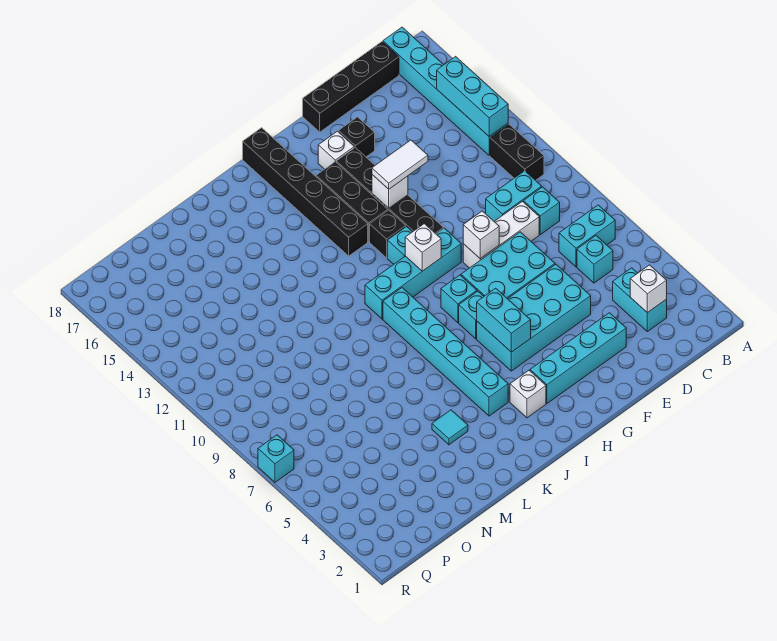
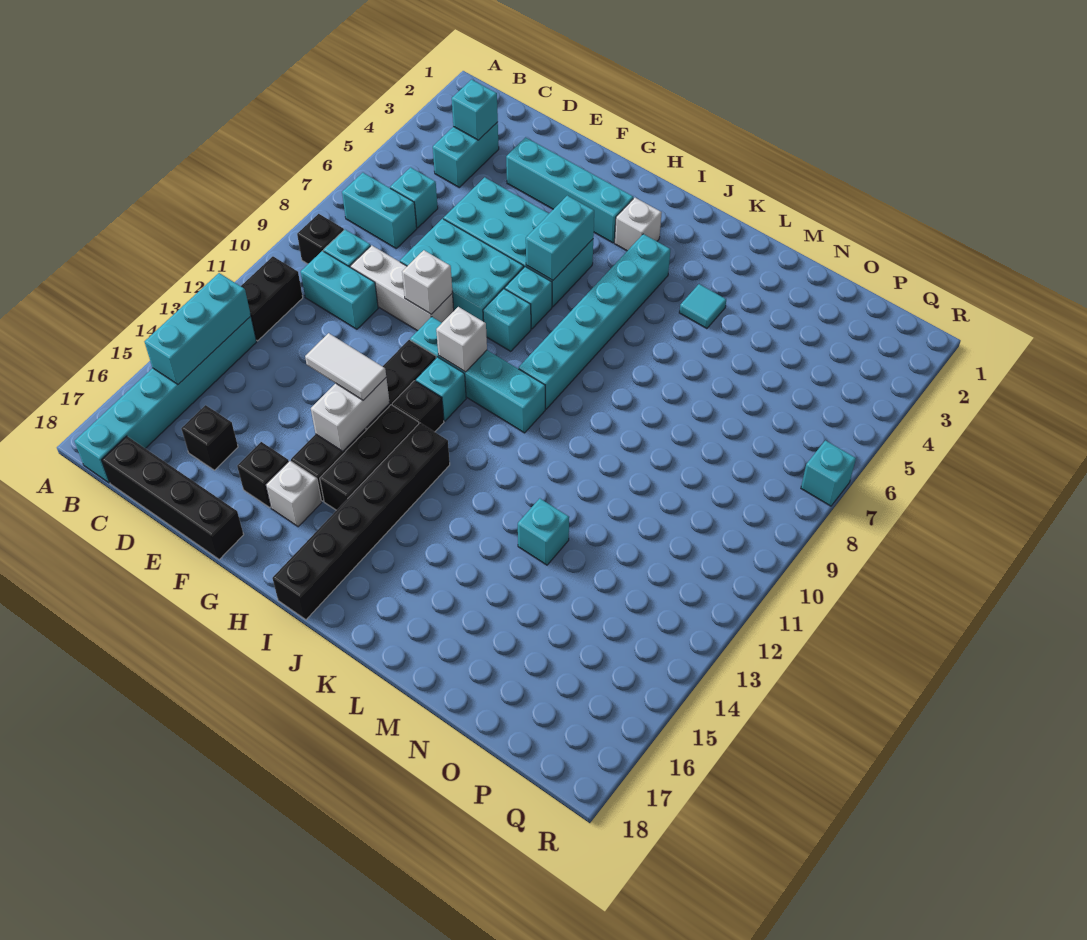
none -> black 1x1 brick [297,214,344,264]
white 1x1 brick [630,265,667,313] -> cyan 1x1 brick [452,80,498,140]
none -> black 1x1 brick [181,405,238,470]
white 1x1 brick [372,175,408,208] -> white 1x2 brick [311,378,390,451]
none -> cyan 1x1 brick [518,498,569,565]

